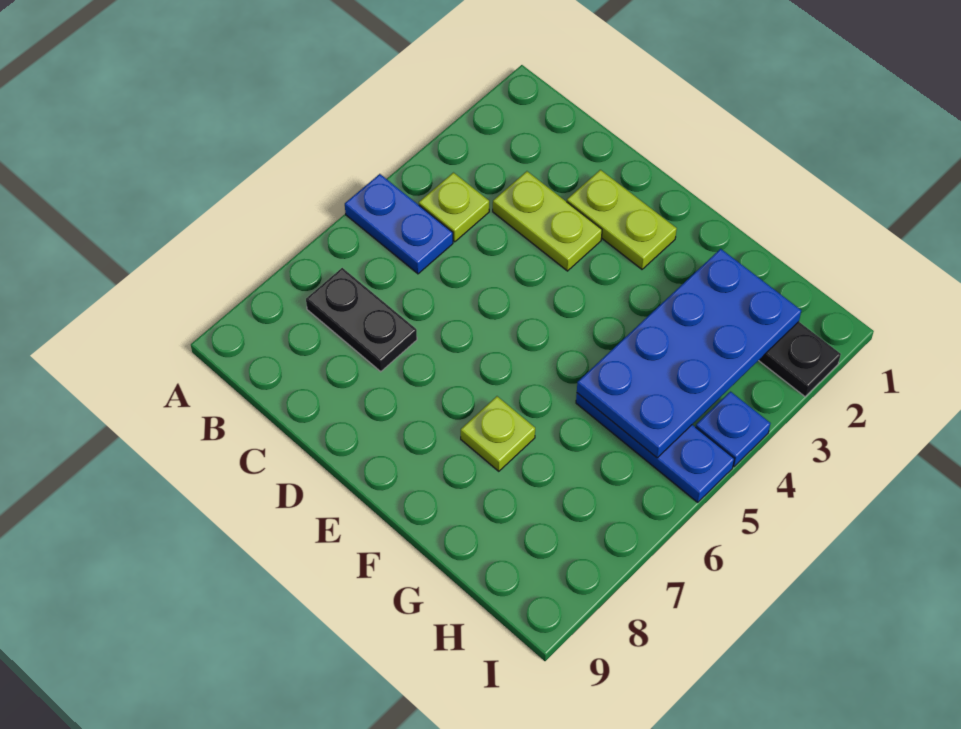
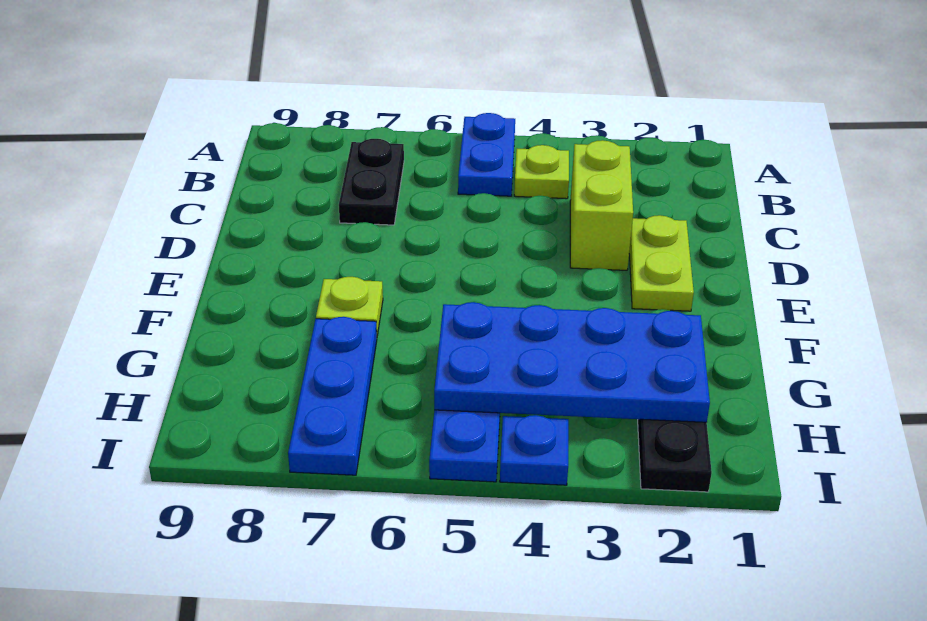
lime 1x2 plate [493,171,602,271] -> lime 1x2 brick [570,140,633,270]
none -> blue 1x3 plate [288,317,377,475]

